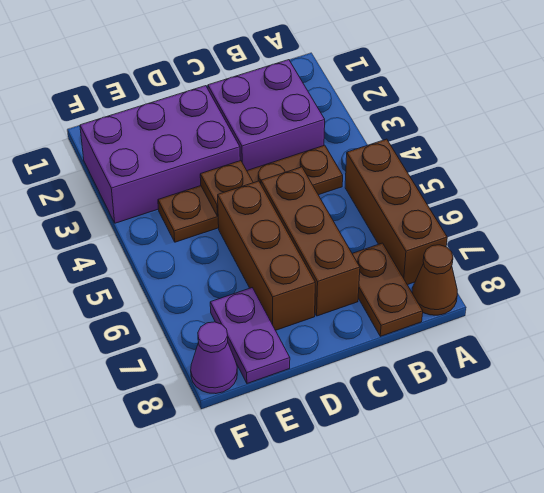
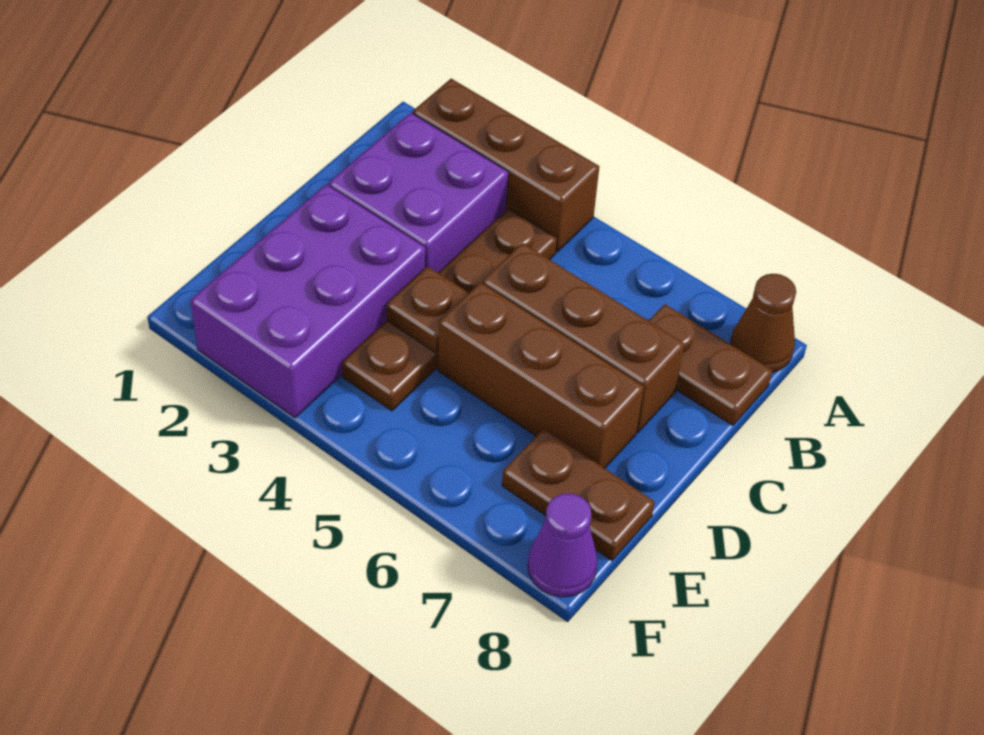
brown 1x3 brick [345,139,447,285] -> brown 1x3 brick moved to [413,79,599,252]
purple 1x2 plate [210,288,290,383] -> brown 1x2 plate [502,429,655,561]

